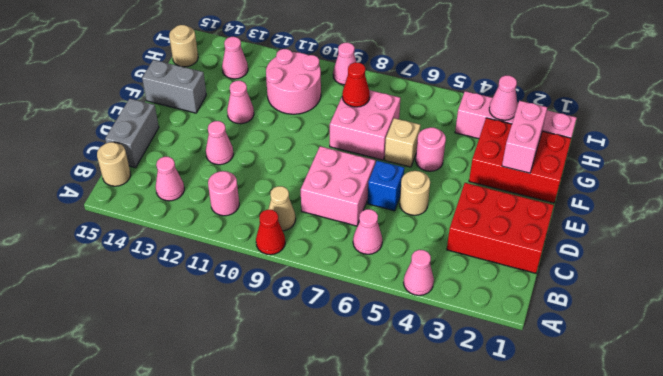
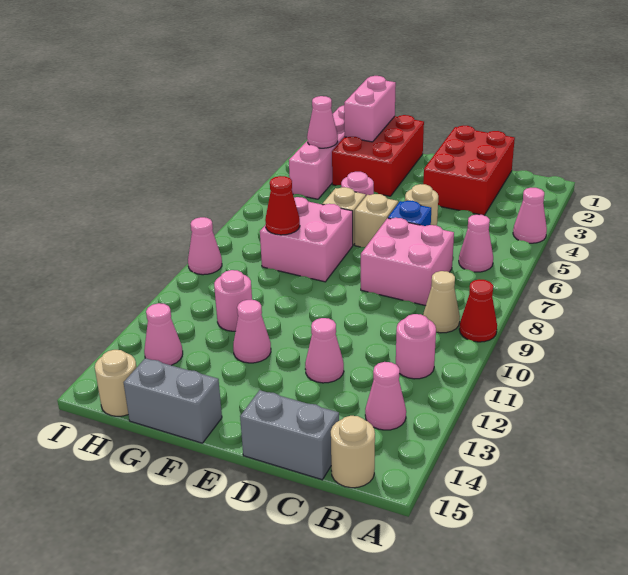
none -> tan 1x1 brick [355,194,398,247]
pink 1x2 brick [502,101,547,173] -> pink 1x2 brick turned to [344,76,396,142]
grey 1x2 brick [142,60,206,113] -> grey 1x2 brick turned to [124,358,222,443]
pink 2x2 round brick [266,49,321,114] -> pink 1x1 round brick [214,270,252,331]

